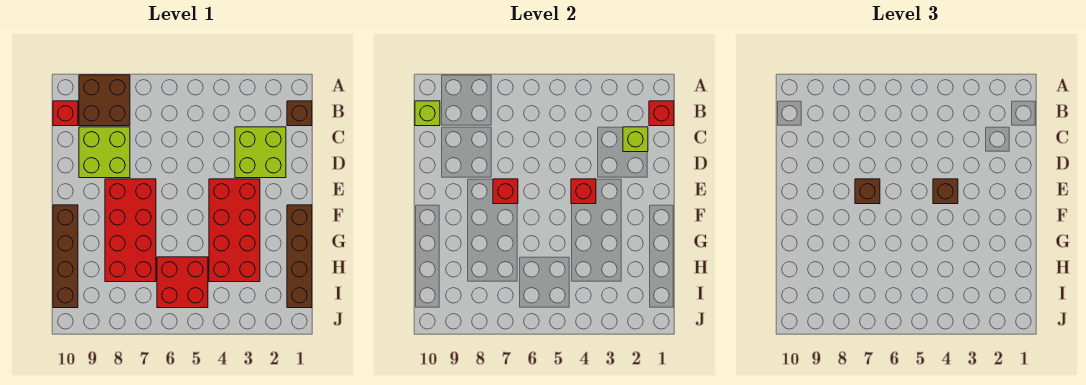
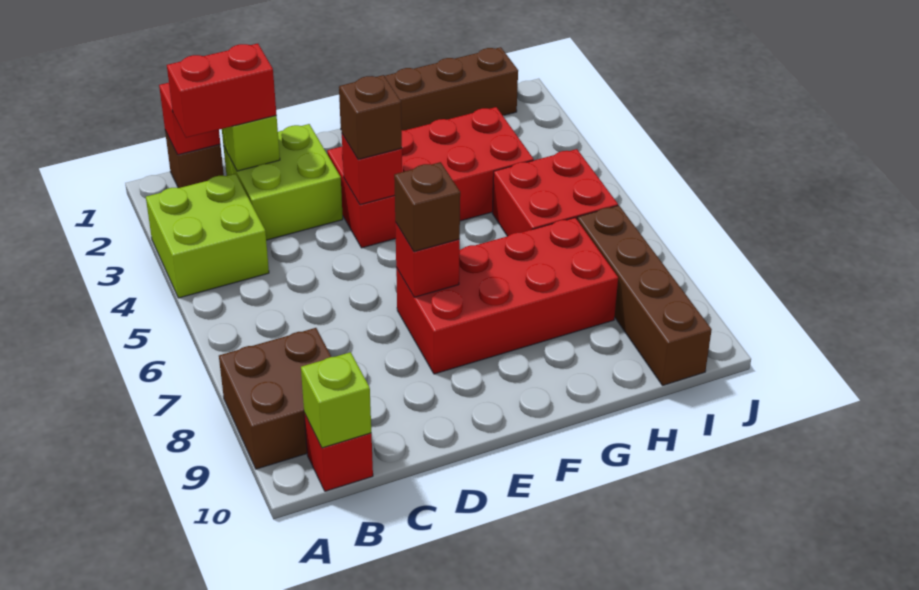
none -> red 1x2 brick [167,44,276,138]
lime 2x2 brick [79,127,130,178] -> lime 2x2 brick moved to [146,174,269,298]
brown 1x4 brick [53,205,78,308] -> brown 1x4 brick turned to [577,205,712,386]

